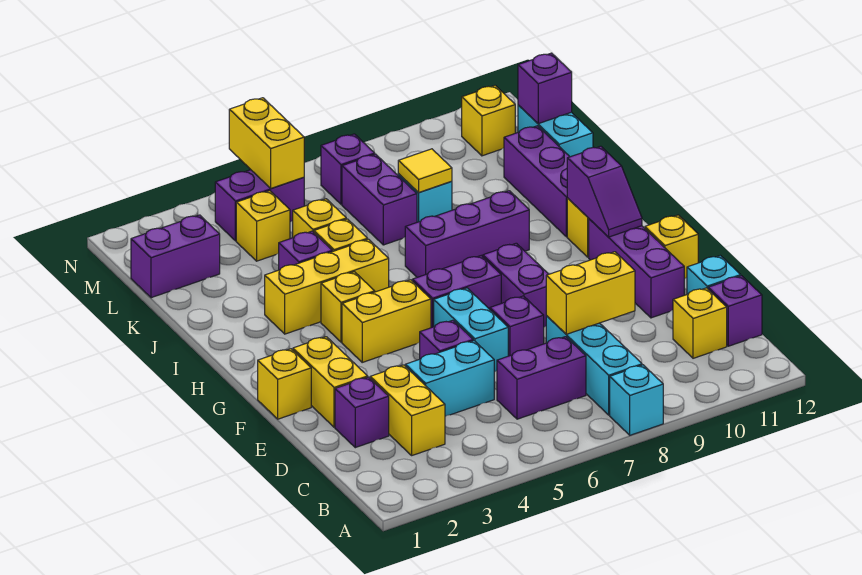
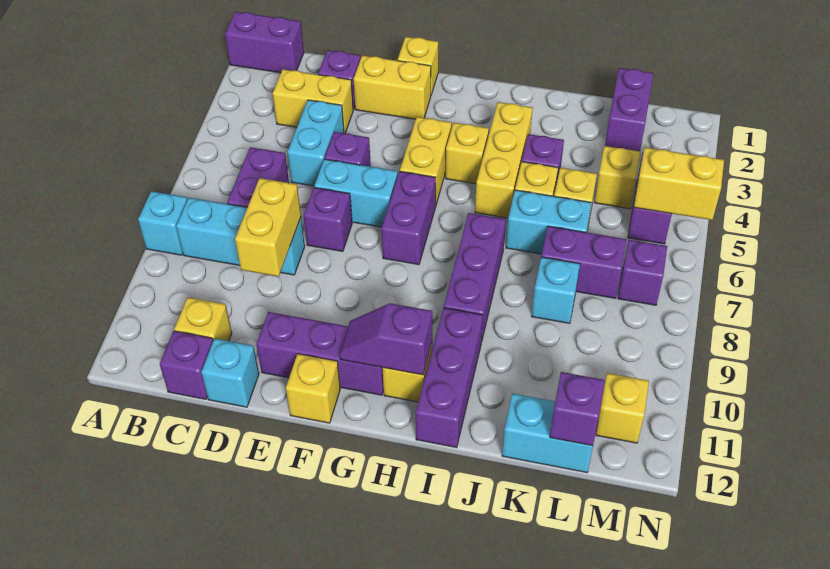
purple 1x2 brick [483,243,549,327] -> purple 1x2 brick moved to [225,12,304,73]
purple 1x3 brick [504,126,570,237] -> purple 1x3 brick turned to [416,308,483,448]
none -> cyan 1x2 brick [506,190,592,254]
yellow 1x1 tile [398,149,452,193] -> none

